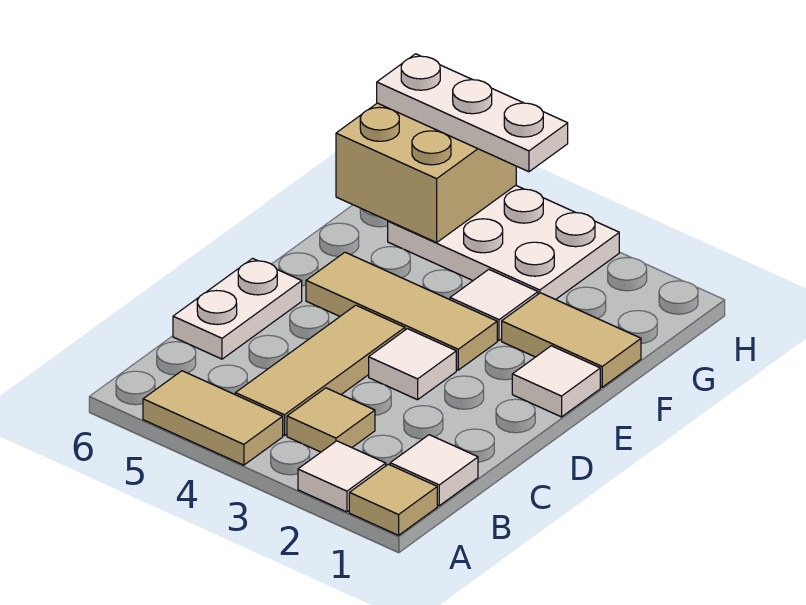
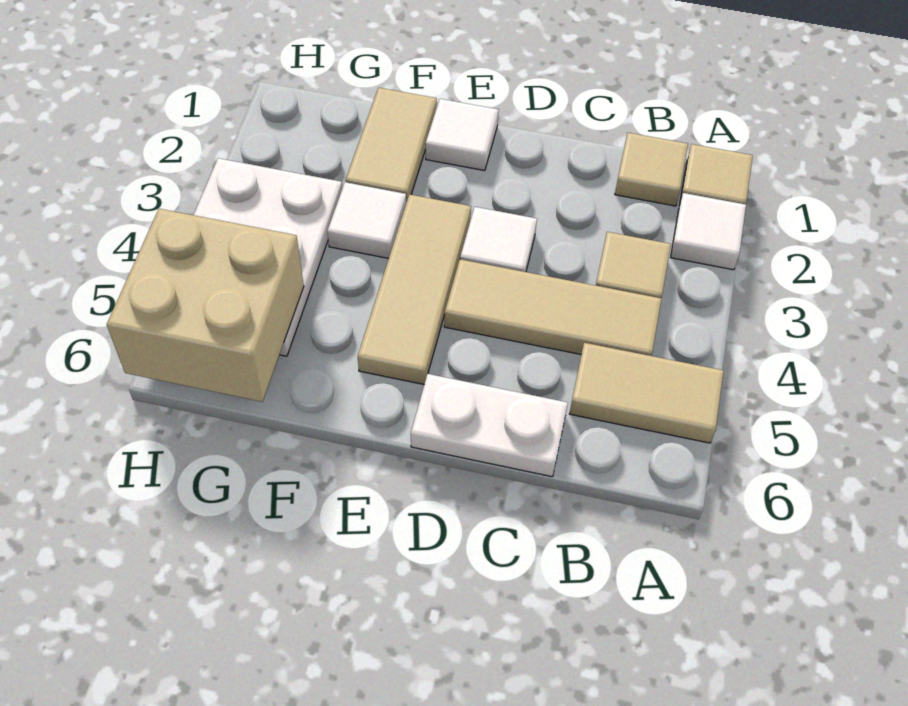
tan 1x2 tile [143,371,283,465] -> tan 1x2 tile turned to [570,343,724,443]
white 1x1 tile [390,435,478,506] -> tan 1x1 tile [615,133,688,206]
white 1x3 plate [377,54,568,172] -> none

